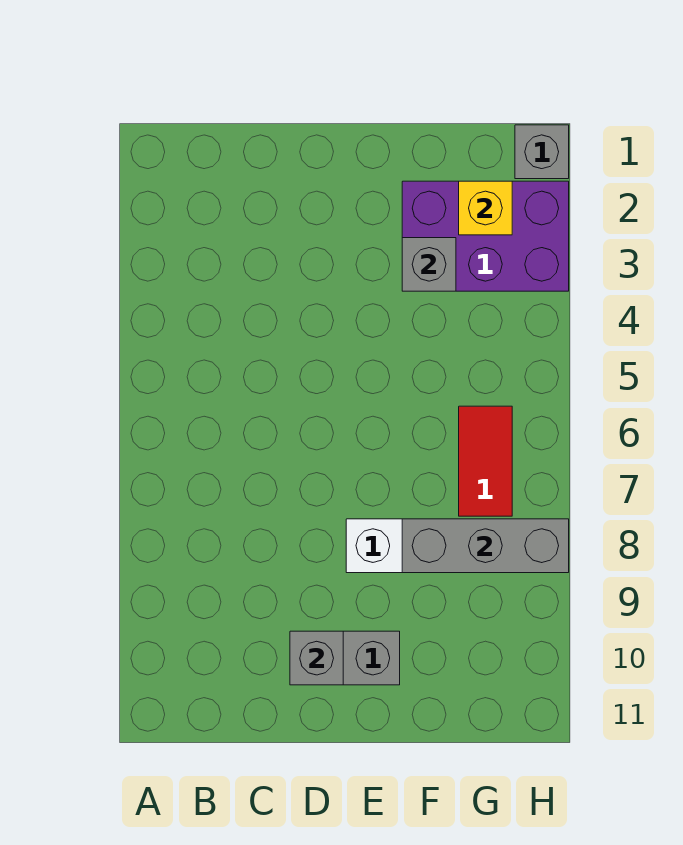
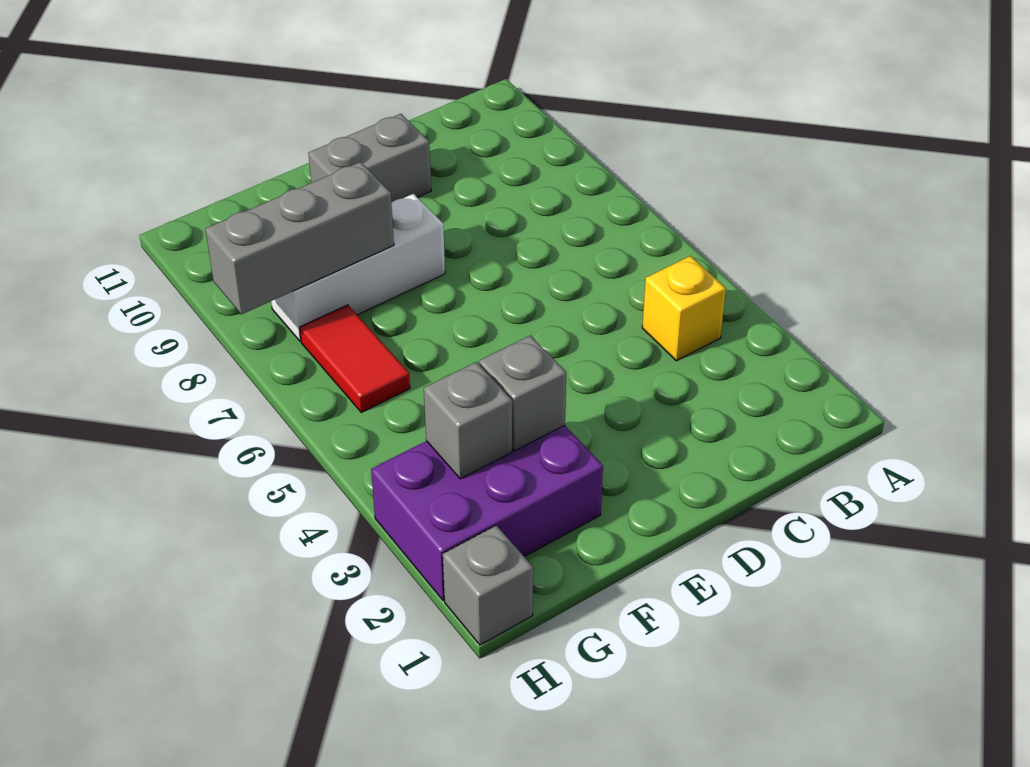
grey 1x1 brick [290,631,343,685] -> grey 1x1 brick moved to [424,362,512,479]
yellow 1x1 brick [459,181,512,235] -> yellow 1x1 brick moved to [642,256,726,361]

